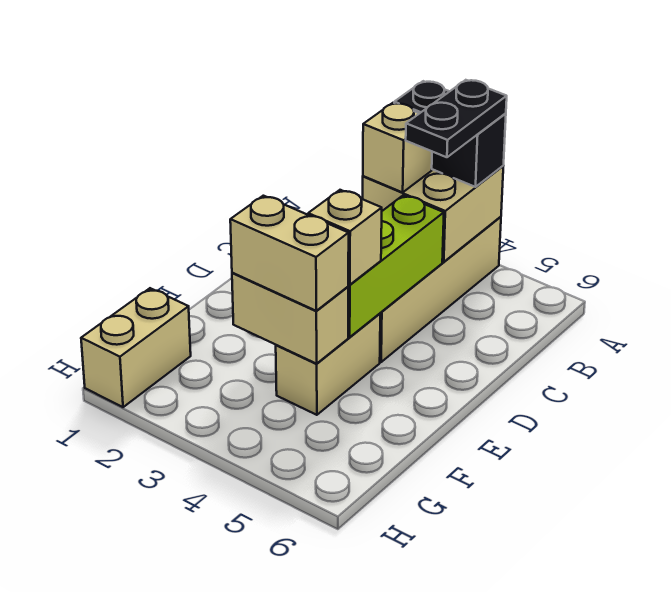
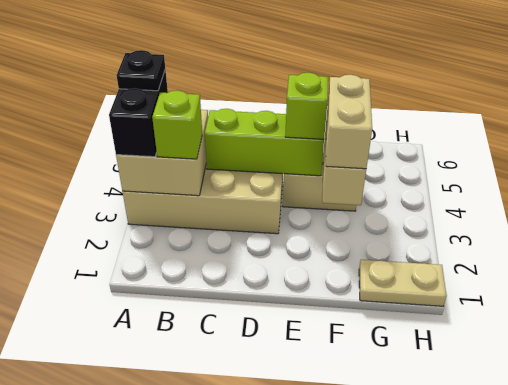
black 1x2 plate [406,80,507,157] -> black 1x1 plate [117,50,165,91]
tan 1x1 brick [363,103,432,192] -> lime 1x1 brick [152,90,202,159]
tan 1x1 brick [308,190,382,285] -> lime 1x1 brick [285,72,328,139]
tan 1x2 brick [81,288,191,407] -> tan 1x2 plate [359,260,446,306]

